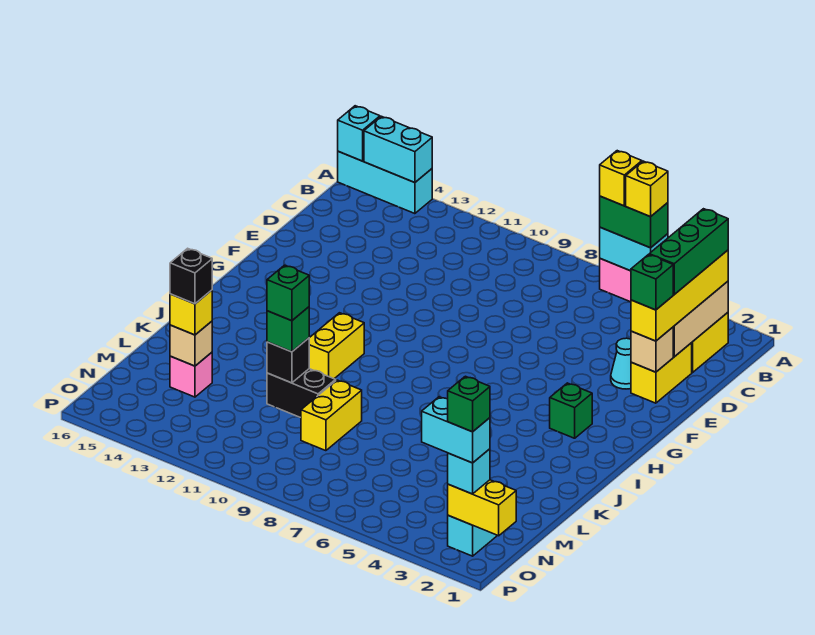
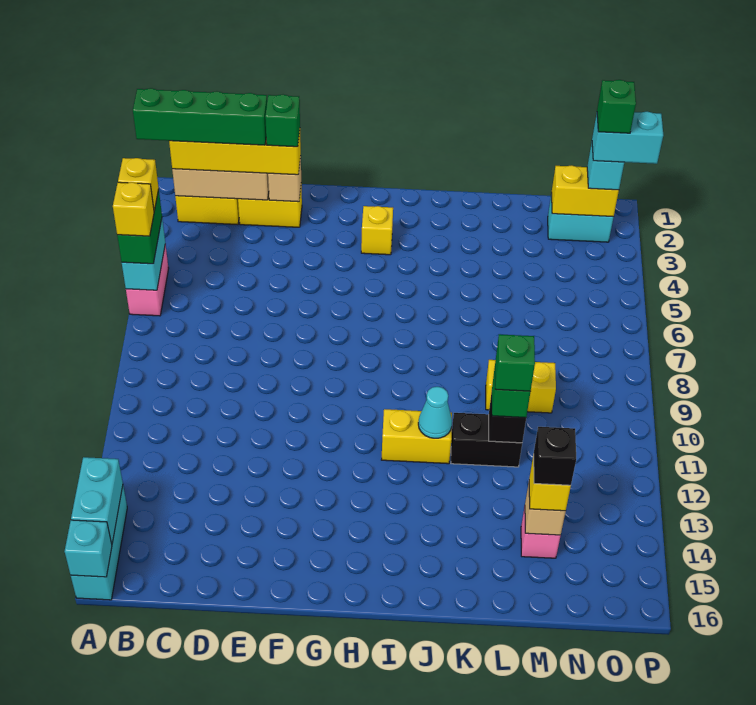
green 1x3 brick [649,209,728,294] -> green 1x4 brick [133,88,267,145]
cyan 1x1 cone [611,338,631,389] -> cyan 1x1 cone moved to [418,387,452,438]
green 1x1 brick [550,383,592,438] -> yellow 1x1 brick [361,206,393,255]
black 1x2 brick [267,369,336,418] -> black 1x2 brick turned to [451,413,522,467]
yellow 1x2 brick [448,480,516,536] -> yellow 1x2 brick turned to [551,165,619,217]
cyan 1x2 brick [422,397,490,463] -> cyan 1x2 brick turned to [592,112,663,164]

